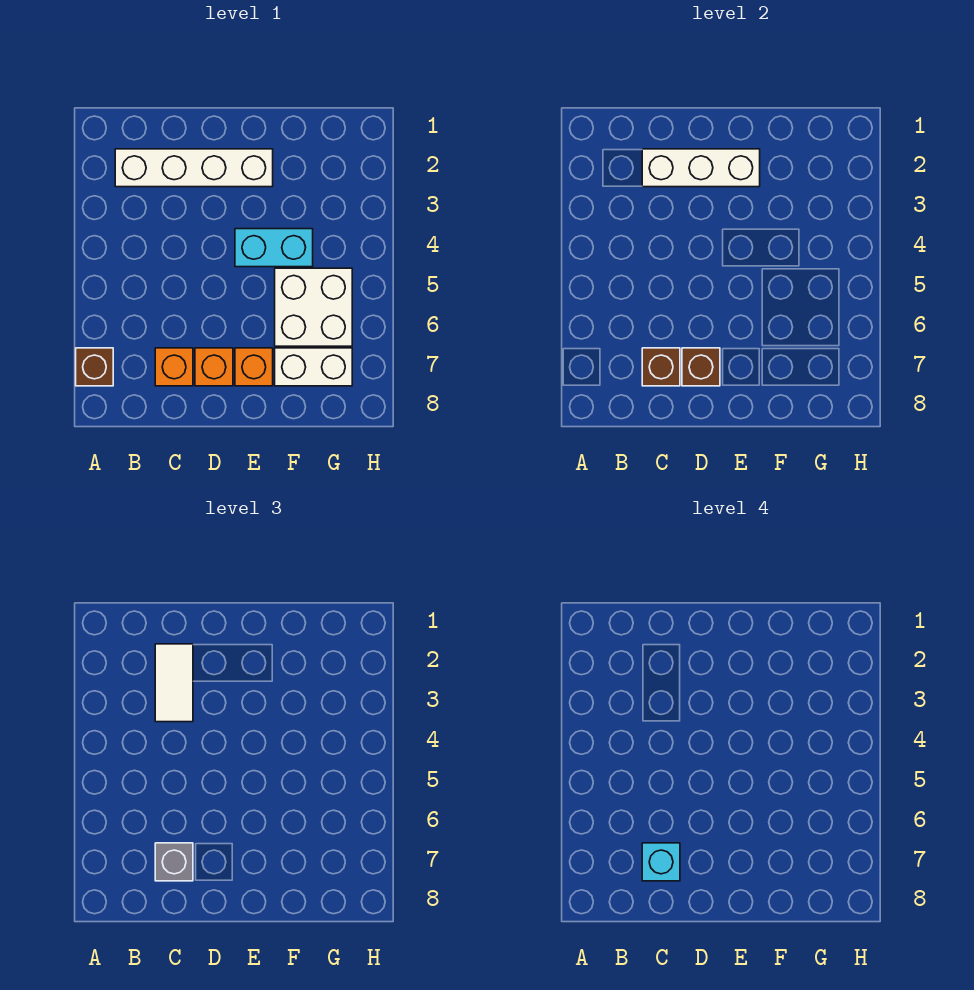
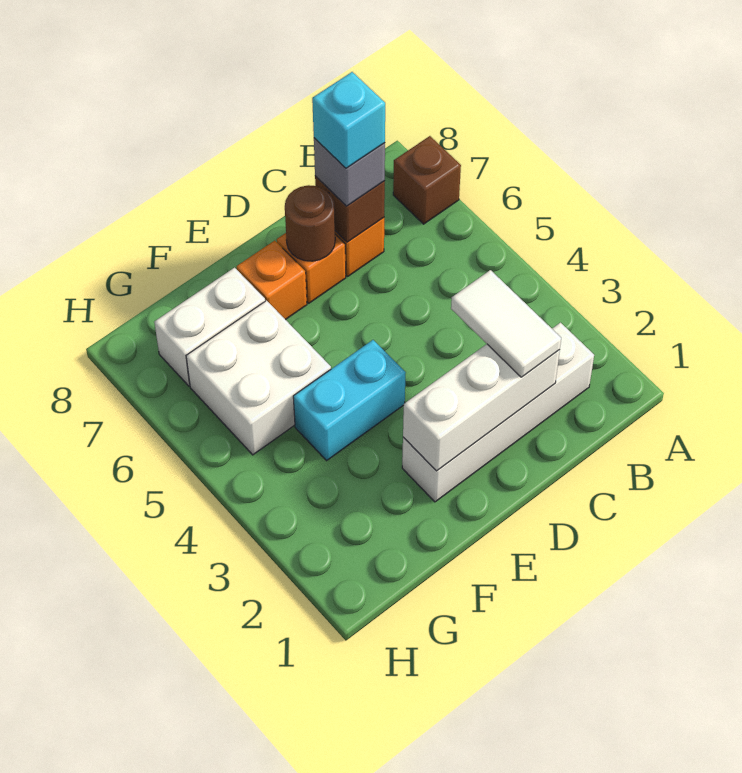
brown 1x1 brick [682,348,720,386] -> brown 1x1 round brick [285,185,335,261]

